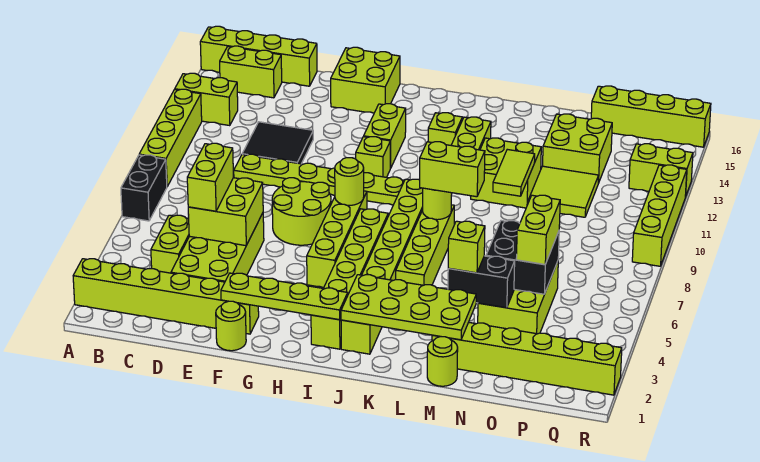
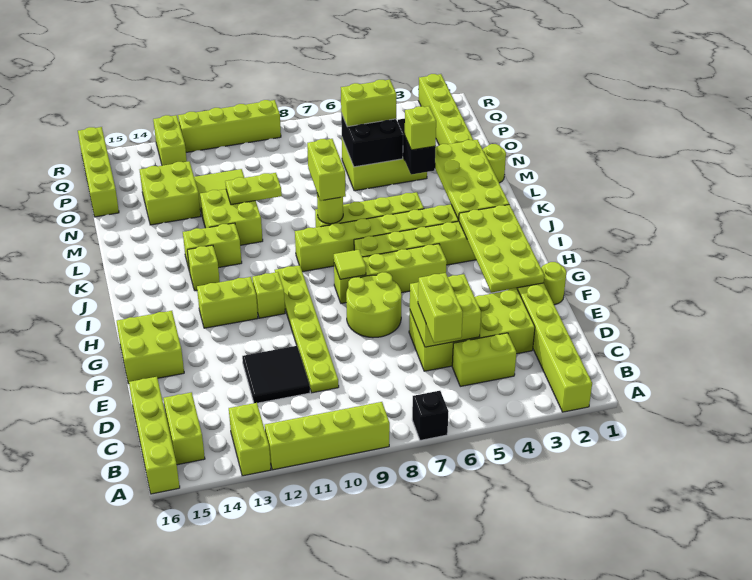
black 1x2 brick [121,155,167,221] -> black 1x1 brick [412,391,448,440]
lime 1x2 brick [187,143,234,211] -> lime 1x2 brick turned to [418,273,463,343]
lime 1x4 plate [221,273,348,320] -> lime 2x4 plate [459,205,544,293]
lime 1x1 round brick [335,158,364,205] -> lime 1x1 tile [334,250,366,279]
lime 1x2 tile [493,149,535,196] -> lime 1x2 plate [225,173,282,205]

